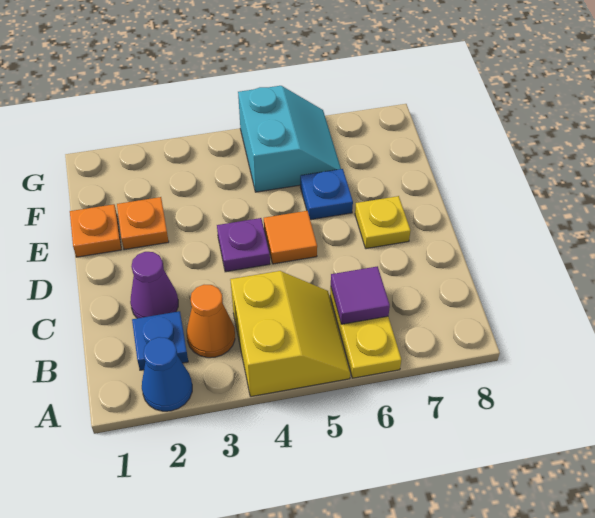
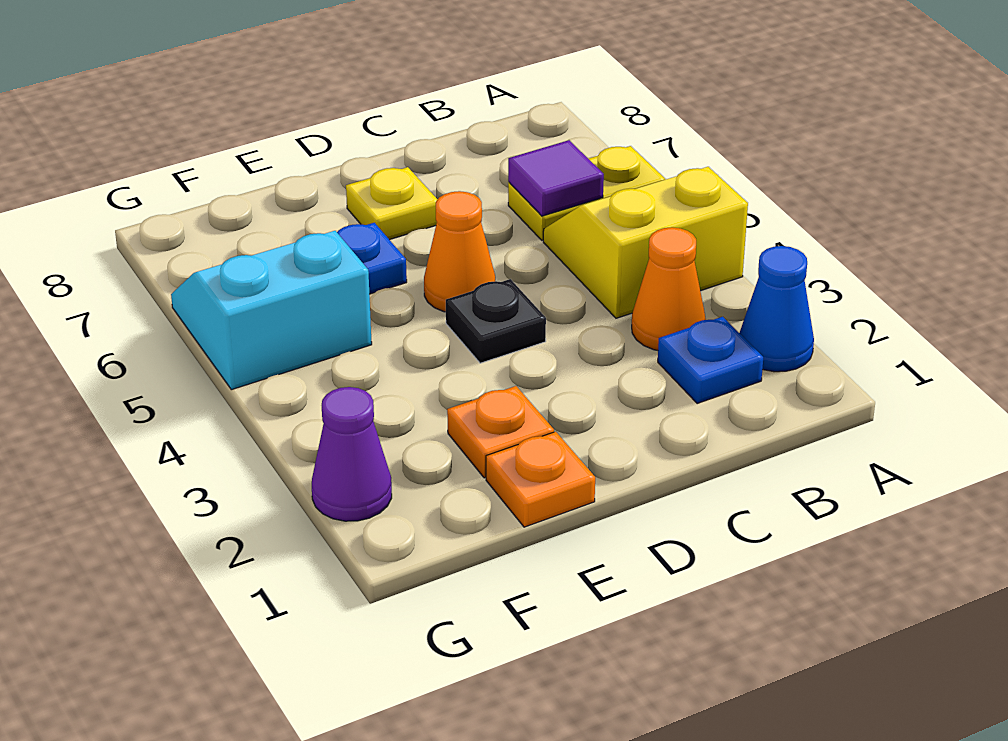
purple 1x1 cone [130,252,178,318] -> purple 1x1 cone moved to [312,387,392,521]
purple 1x1 plate [217,218,270,272] -> black 1x1 plate [446,279,546,363]
orange 1x1 tile [264,211,317,264] -> orange 1x1 cone [424,191,495,312]

